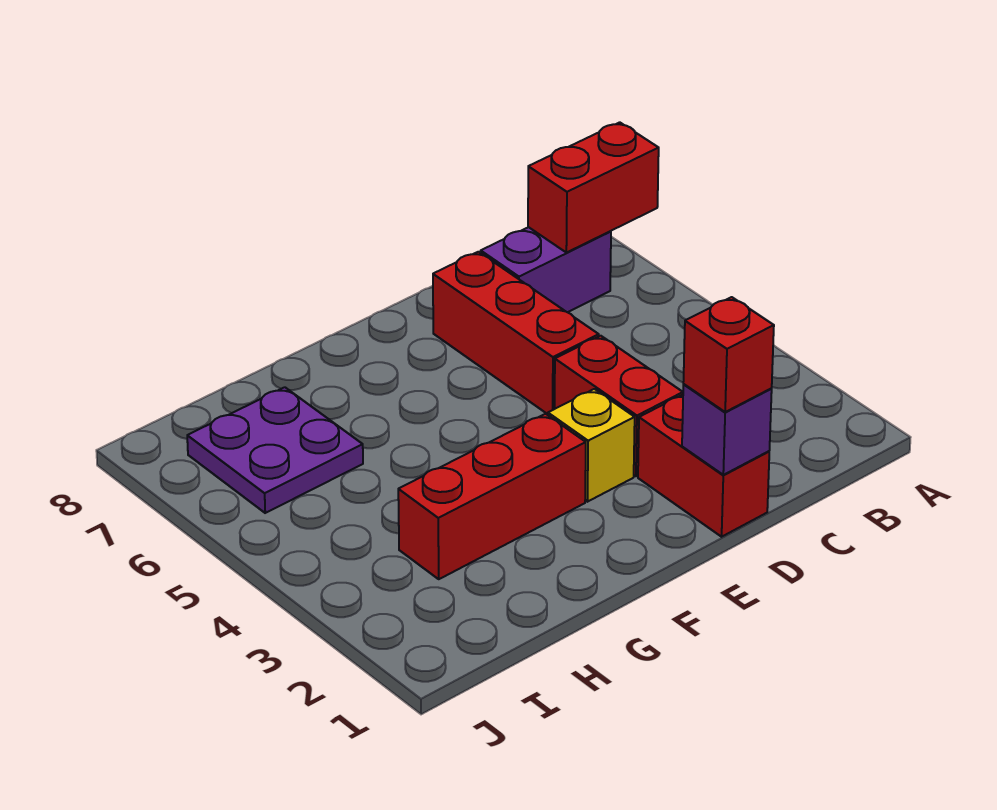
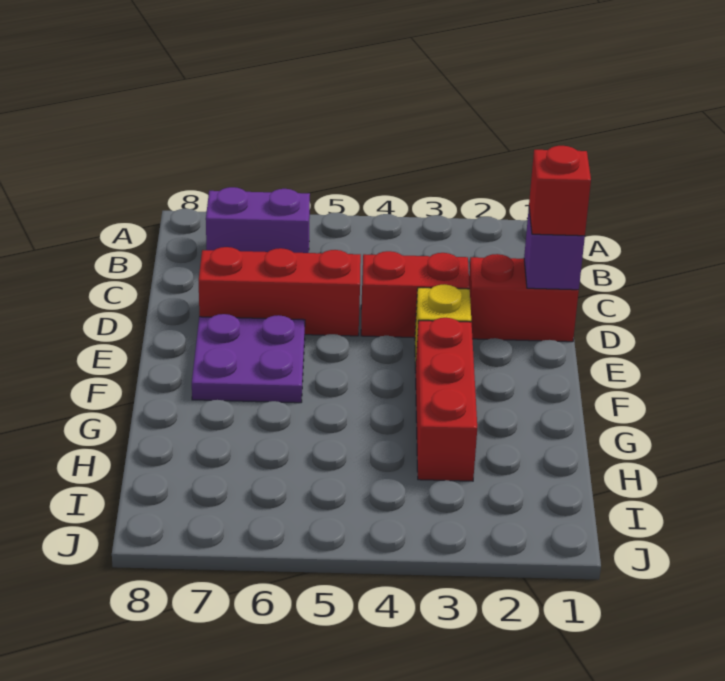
red 1x2 brick [528,122,659,253] -> none
purple 1x2 brick [481,227,611,312] -> purple 1x2 brick turned to [206,187,310,253]
purple 2x2 plate [187,387,363,513] -> purple 2x2 plate moved to [192,314,305,403]

